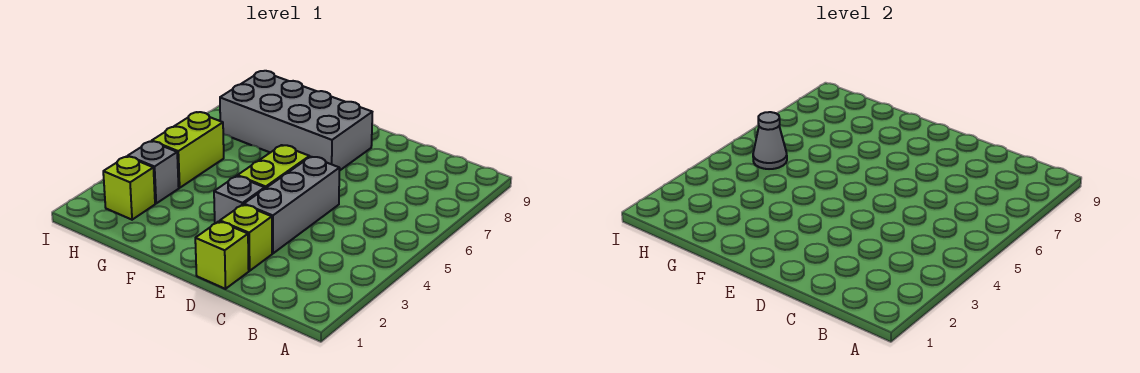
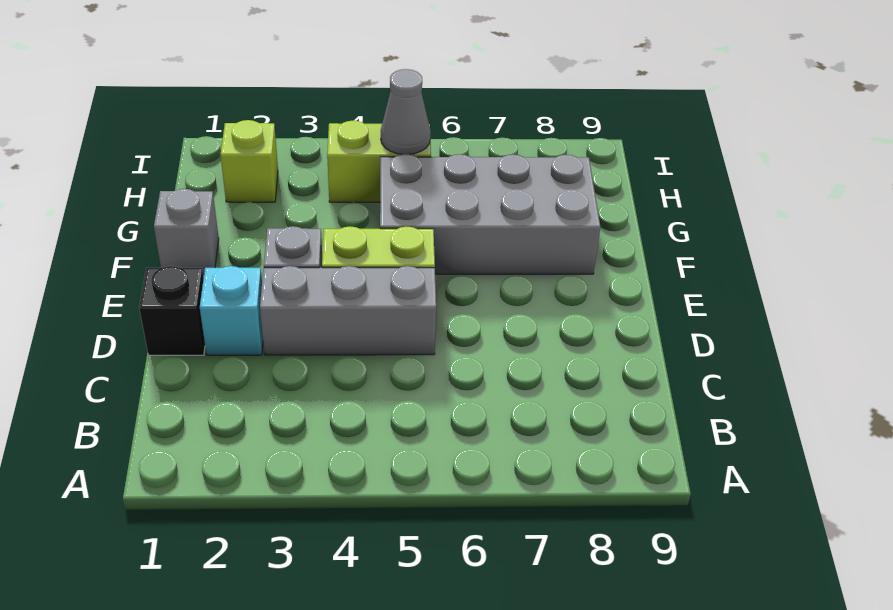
lime 1x1 brick [195,221,249,289] -> black 1x1 brick [139,266,205,355]
lime 1x1 brick [220,204,272,271] -> cyan 1x1 brick [200,266,263,355]
grey 2x4 brick [220,71,372,171] -> grey 2x4 brick turned to [380,154,600,274]
grey 1x1 brick [128,141,179,203] -> grey 1x1 brick moved to [154,189,219,274]

